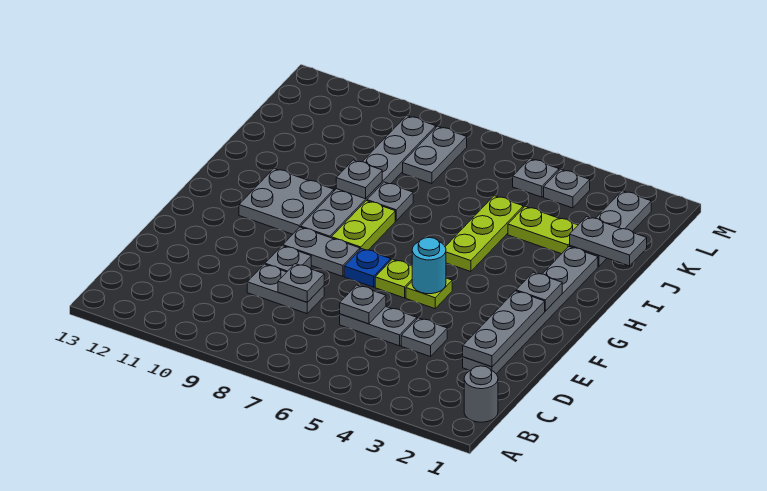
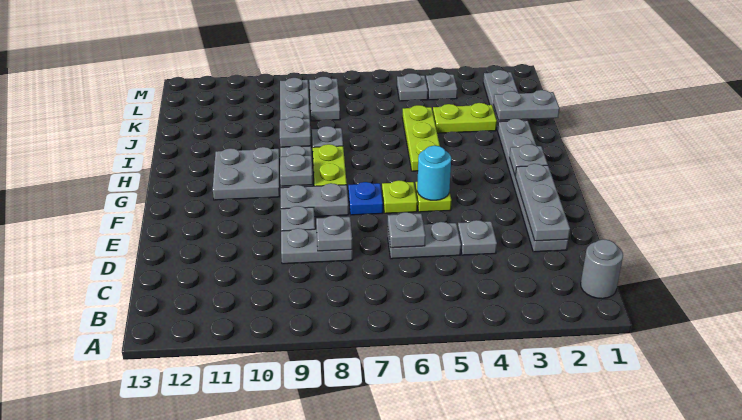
none -> grey 1x1 plate [280,154,313,186]

